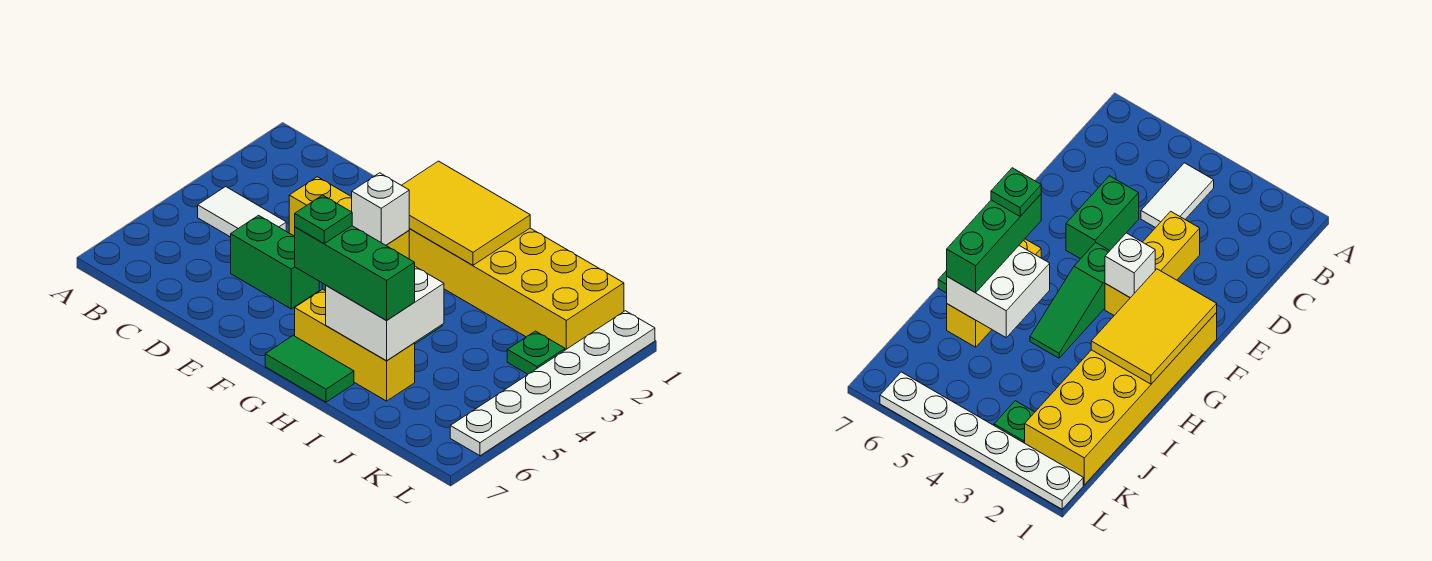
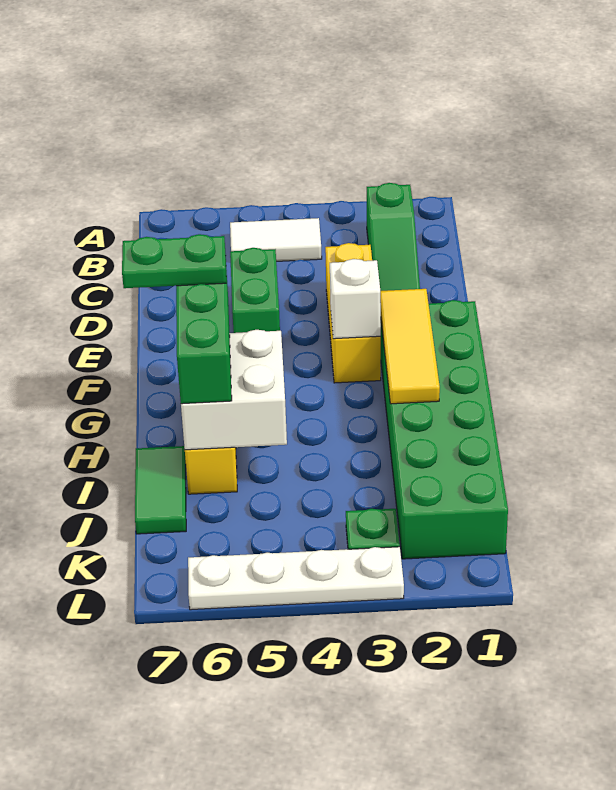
white 1x2 tile [198,187,286,237] -> white 1x2 tile turned to [230,218,322,261]
yellow 2x6 brick [409,228,624,350] -> green 2x6 brick [380,300,508,559]
yellow 2x3 tile [402,161,530,265] -> yellow 1x3 tile [380,289,440,404]
green 1x3 slope [1030,242,1110,358] -> green 1x3 slope moved to [367,183,420,291]
green 1x1 plate [295,195,352,243] -> green 1x2 plate [122,234,226,288]
green 1x2 tile [265,336,354,402] -> green 1x2 tile moved to [135,446,186,534]
white 1x6 plate [450,311,655,456] -> white 1x4 plate [188,547,404,610]

